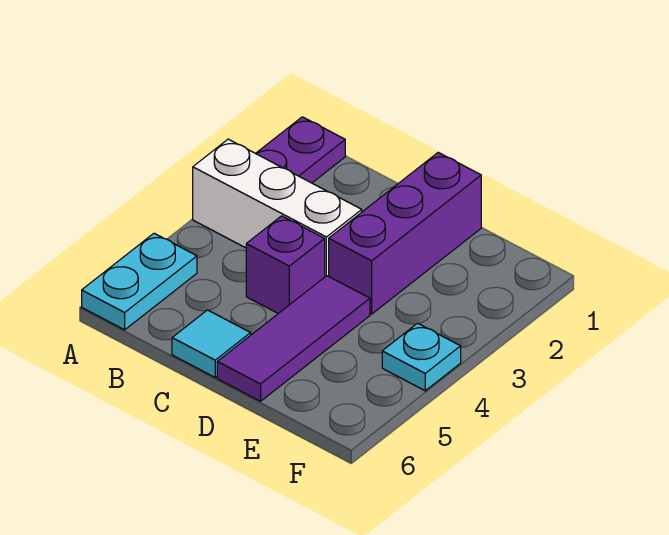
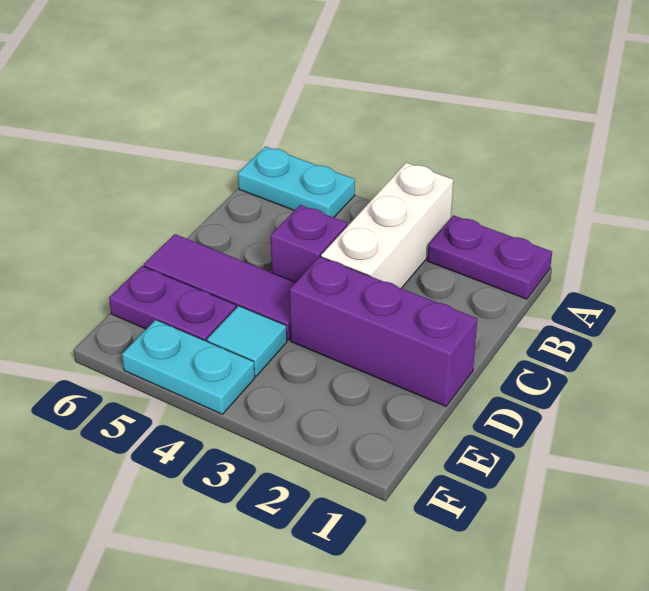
cyan 1x1 tile [172,310,251,377] -> cyan 1x1 tile moved to [207,306,287,376]
none -> purple 1x2 plate [109,266,236,341]
cyan 1x1 plate [382,323,461,391] -> cyan 1x2 plate [122,320,255,414]

